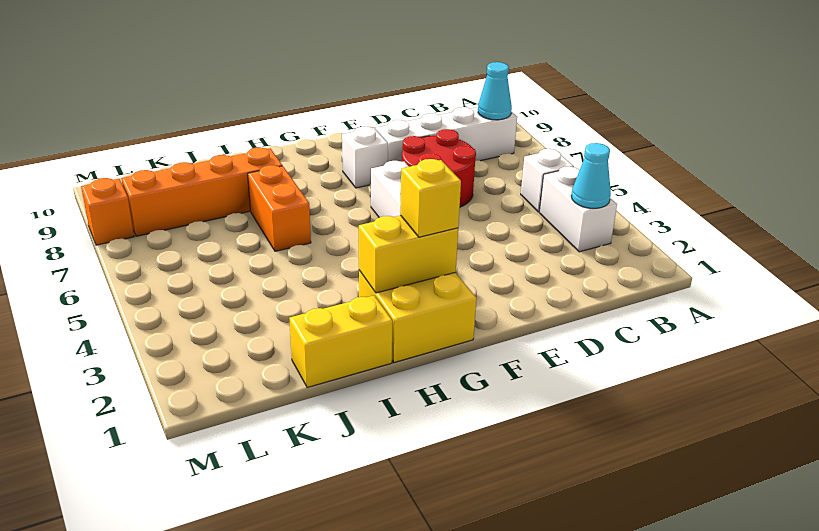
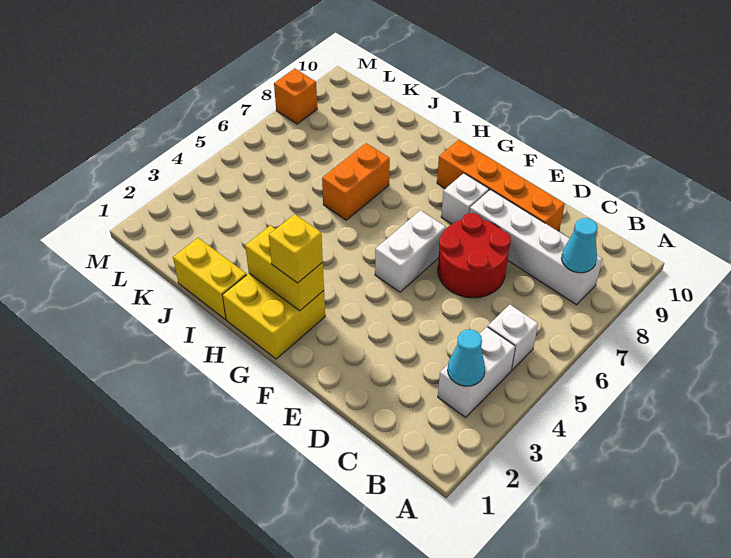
orange 1x4 brick [121,147,282,236] -> orange 1x4 brick moved to [437,140,565,231]

